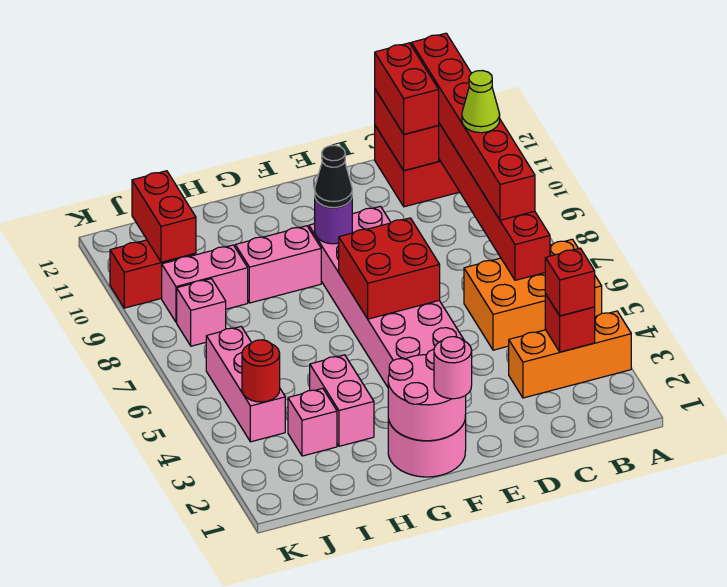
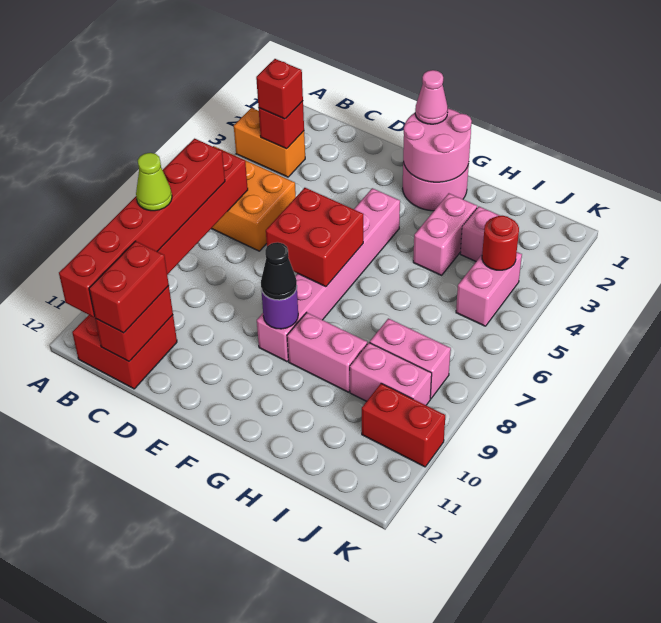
orange 1x3 brick [509,311,631,398] -> orange 1x2 brick [234,108,305,177]
pink 2x6 brick [309,206,464,387] -> pink 1x6 brick [257,188,400,361]
pink 1x1 round brick [434,337,472,399] -> pink 1x1 cone [415,70,448,124]
pink 1x3 brick [206,327,285,442] -> pink 1x2 brick [456,252,522,326]
pink 1x1 brick [177,279,226,346] -> pink 1x2 brick [370,318,451,399]
red 1x2 brick [132,171,196,262] -> none

